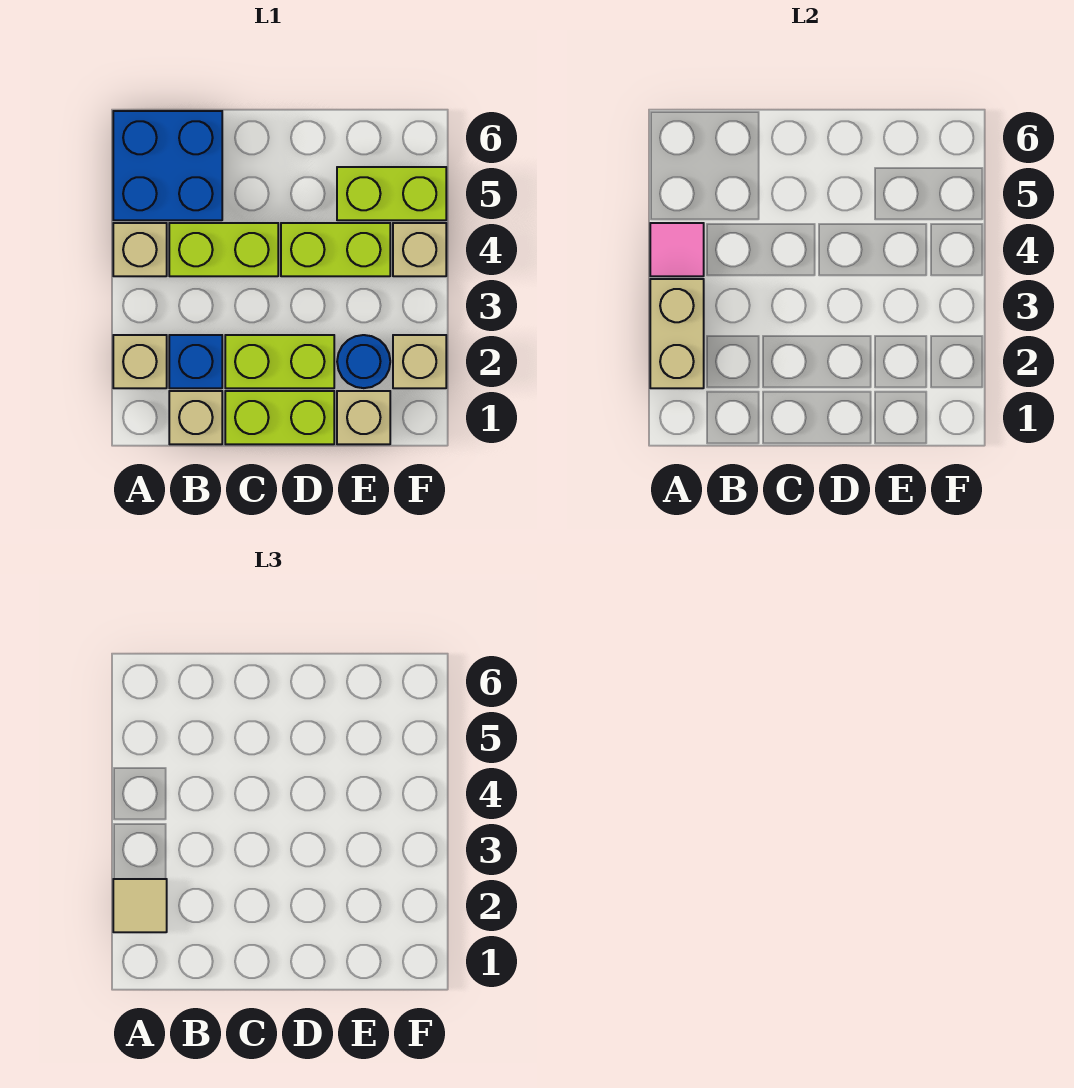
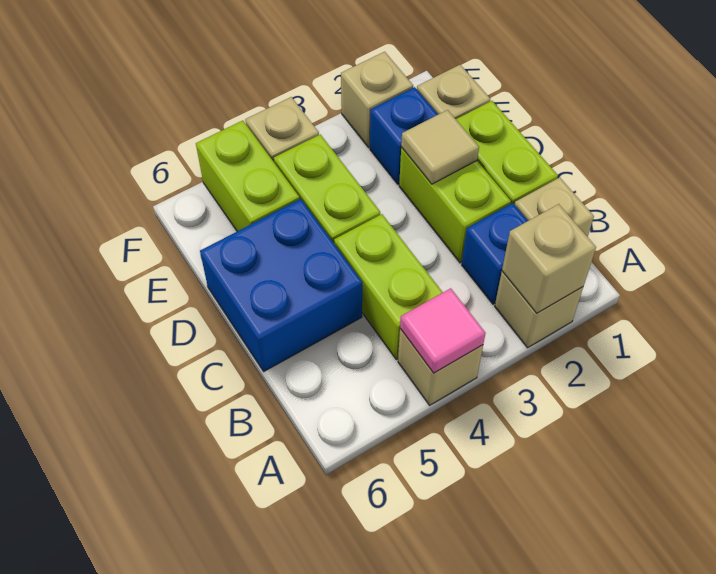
tan 1x2 brick [650,279,704,388] -> tan 1x1 brick [502,204,596,313]
tan 1x1 tile [113,879,167,932] -> tan 1x1 tile moved to [401,110,479,184]
blue 2x2 brick [113,111,222,220] -> blue 2x2 brick moved to [200,199,362,371]
blue 1x1 round brick [337,335,390,388] -> blue 1x1 brick [370,87,438,184]

